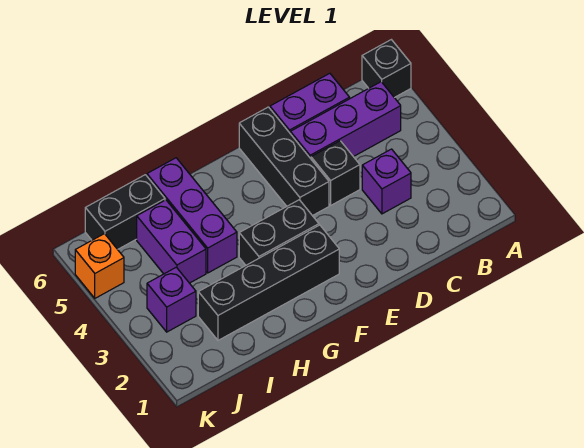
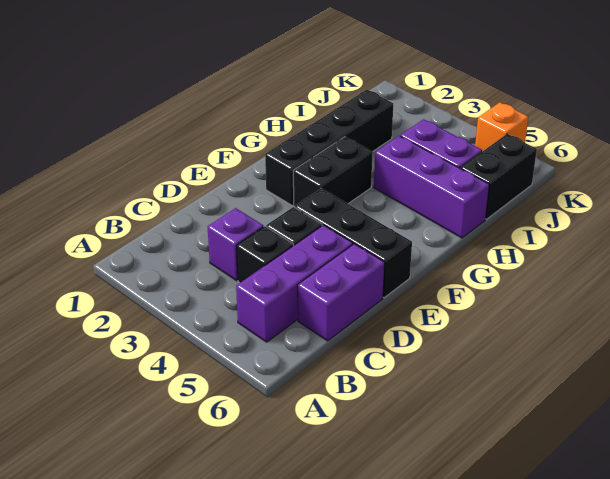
black 1x1 brick [362,40,411,98] -> black 1x1 brick moved to [237,226,293,283]
purple 1x1 brick [147,267,196,332] -> none

